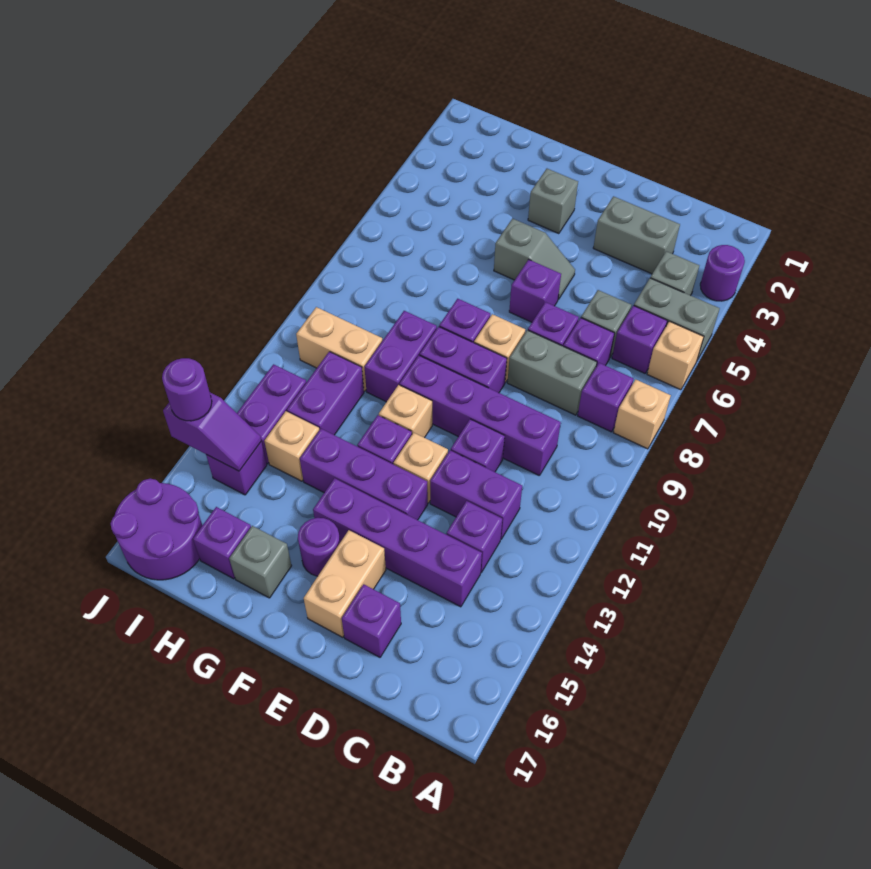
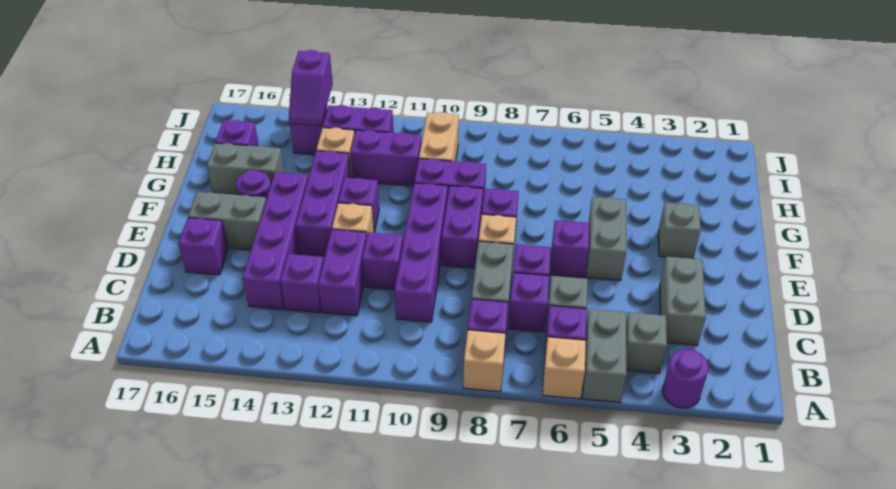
grey 1x2 slope [494,218,575,300] -> grey 1x2 brick [586,197,626,280]
tan 1x2 brick [304,530,386,637] -> grey 1x2 brick [188,192,266,250]
tan 1x1 brick [379,385,432,438] -> none
grey 1x1 brick [229,526,292,598] -> grey 1x2 brick [207,143,284,195]
purple 2x2 round brick [110,479,202,580] -> none
purple 1x1 round brick [162,358,212,421] -> none

